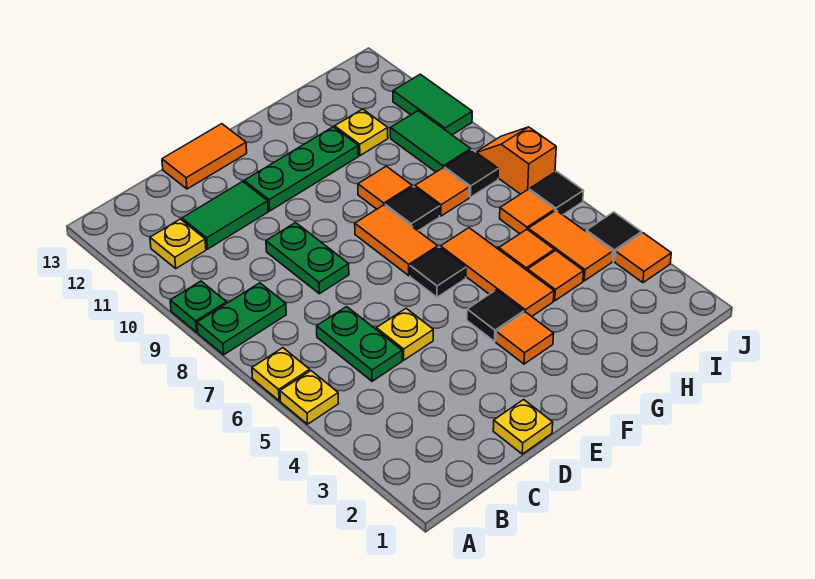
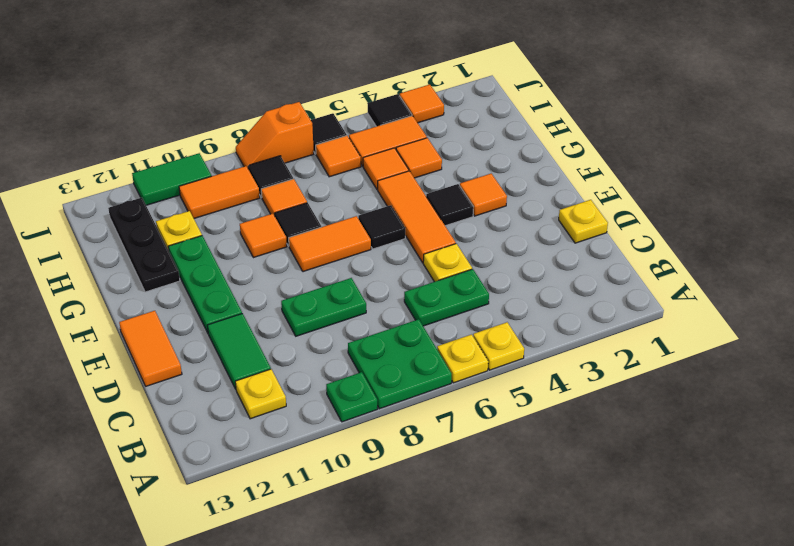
green 1x2 plate [197,283,286,355] -> green 2x2 plate [348,319,452,409]
orange 1x3 tile [440,228,554,316] -> orange 1x3 tile turned to [378,171,456,263]
none -> black 1x3 plate [108,198,180,292]
green 1x2 tile [390,111,471,172] -> orange 1x2 tile [179,166,260,218]

